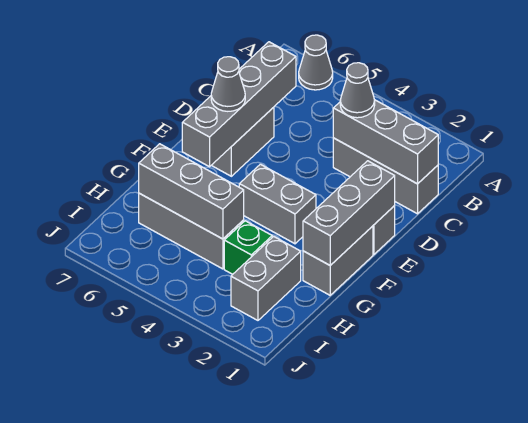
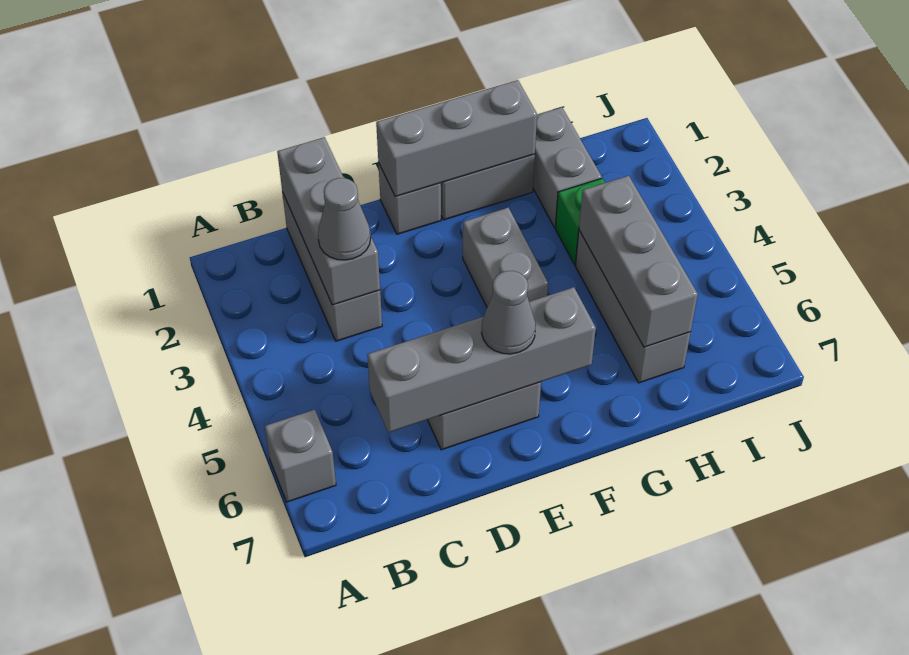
grey 1x1 cone [299,35,333,90] -> grey 1x1 brick [264,409,336,502]
grey 1x2 brick [231,236,301,320] -> grey 1x2 brick turned to [533,107,602,228]

